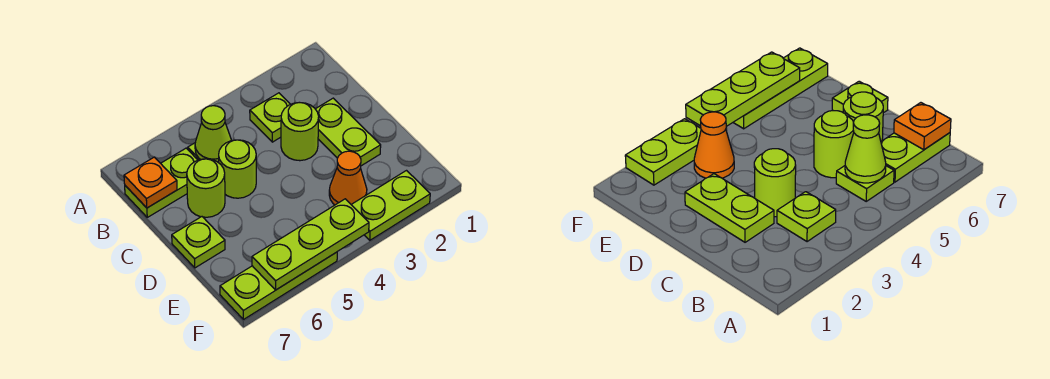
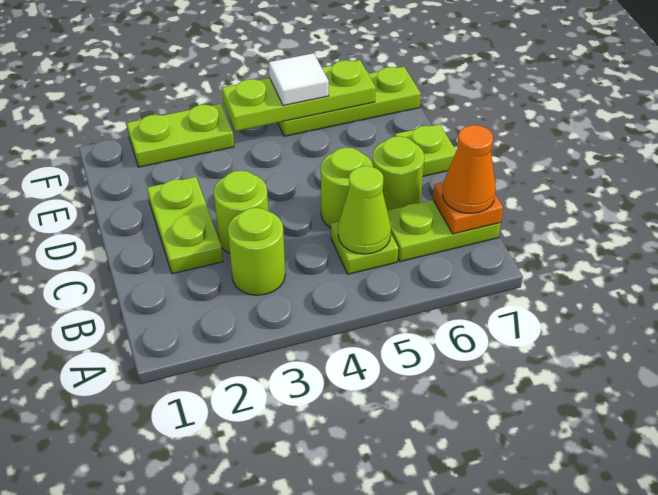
lime 1x1 plate [250,93,290,142] -> lime 1x1 round brick [228,208,285,295]
orange 1x1 cone [329,151,367,205] -> orange 1x1 cone moved to [442,125,496,213]
none -> white 1x1 tile [269,53,329,105]

